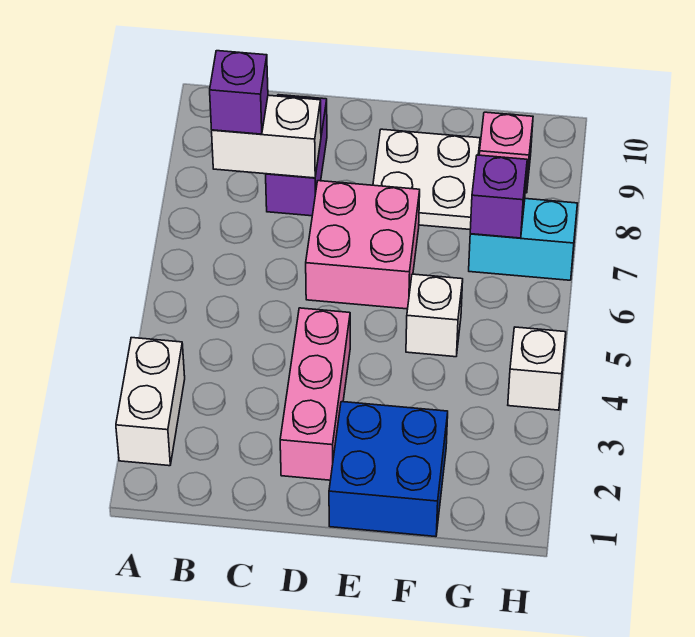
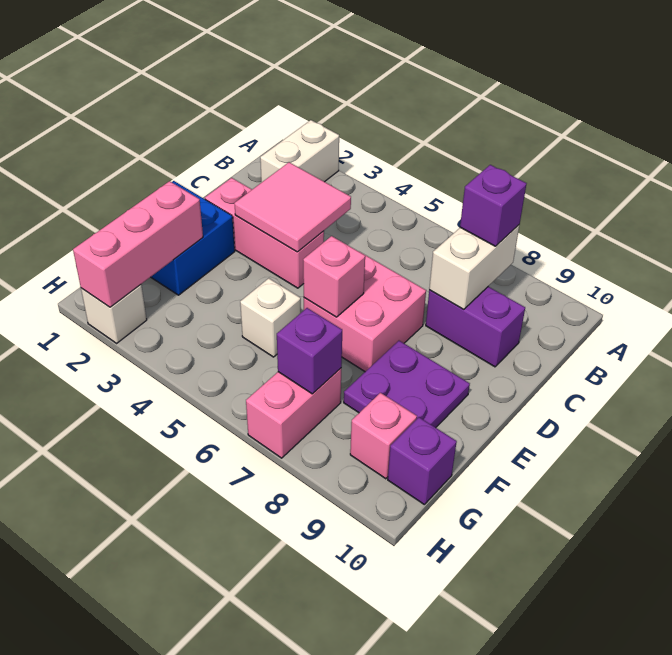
white 1x2 brick [116,338,185,466] -> white 1x2 brick turned to [260,120,339,183]
none -> pink 2x2 tile [234,162,351,252]
none -> pink 1x1 brick [303,236,365,317]
white 2x2 plate [373,129,480,229] -> purple 2x2 plate [344,341,470,428]
none -> pink 1x3 brick [73,181,203,307]
cyan 1x2 brick [469,199,577,280] -> pink 1x2 brick [246,368,341,458]
none -> purple 1x1 brick [388,417,457,504]
white 1x1 brick [508,327,566,410] -> white 1x1 brick moved to [81,285,147,343]

